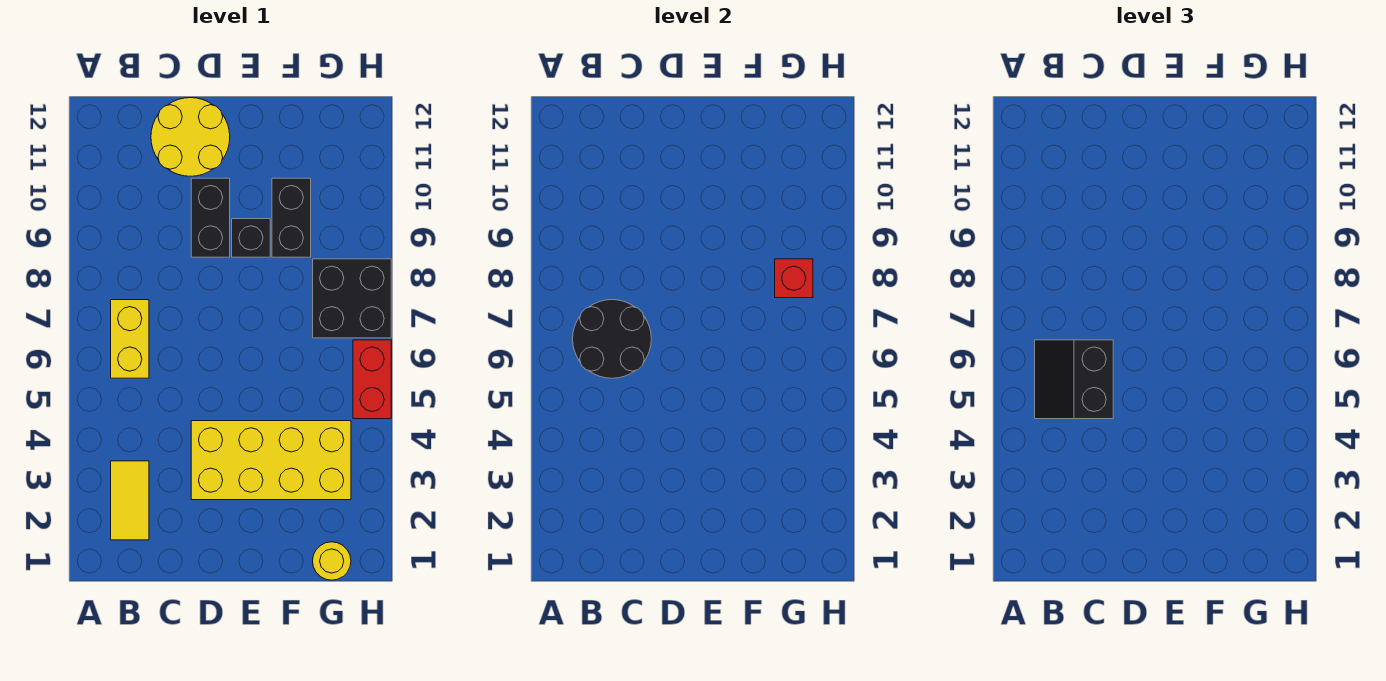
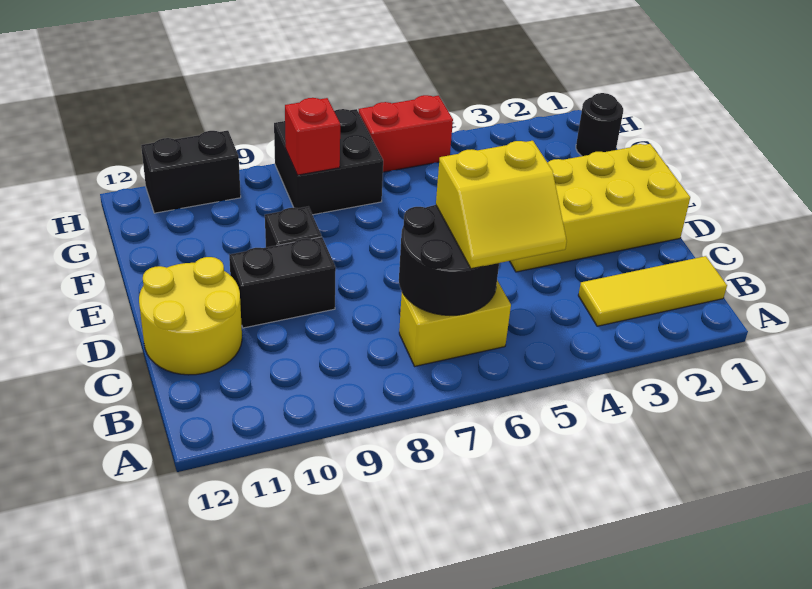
yellow 1x2 tile [111,461,149,540] -> yellow 1x3 tile [578,256,727,326]
black 2x2 slope [1035,340,1113,419] -> yellow 2x2 slope [436,141,567,269]
yellow 2x4 brick [191,421,351,500] -> yellow 2x4 brick turned to [510,144,690,272]
black 1x2 brick [272,178,311,257] -> black 1x2 brick moved to [141,131,241,213]
yellow 1x1 round brick [313,542,351,580] -> black 1x1 round brick [576,93,623,156]

